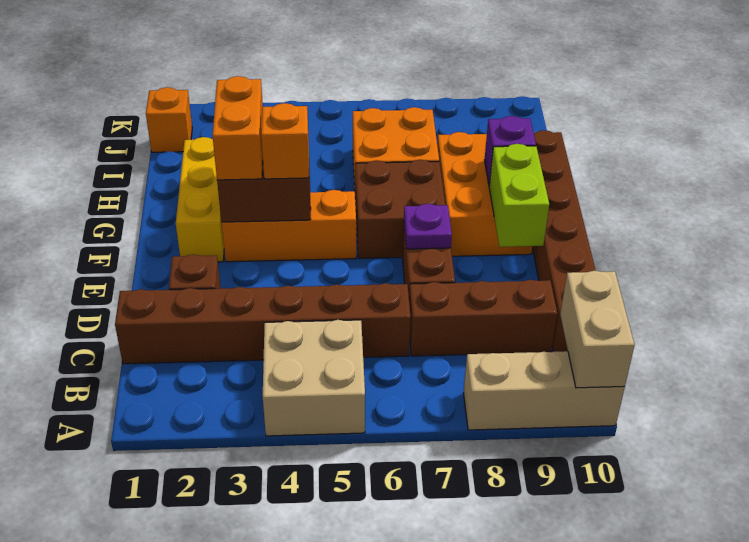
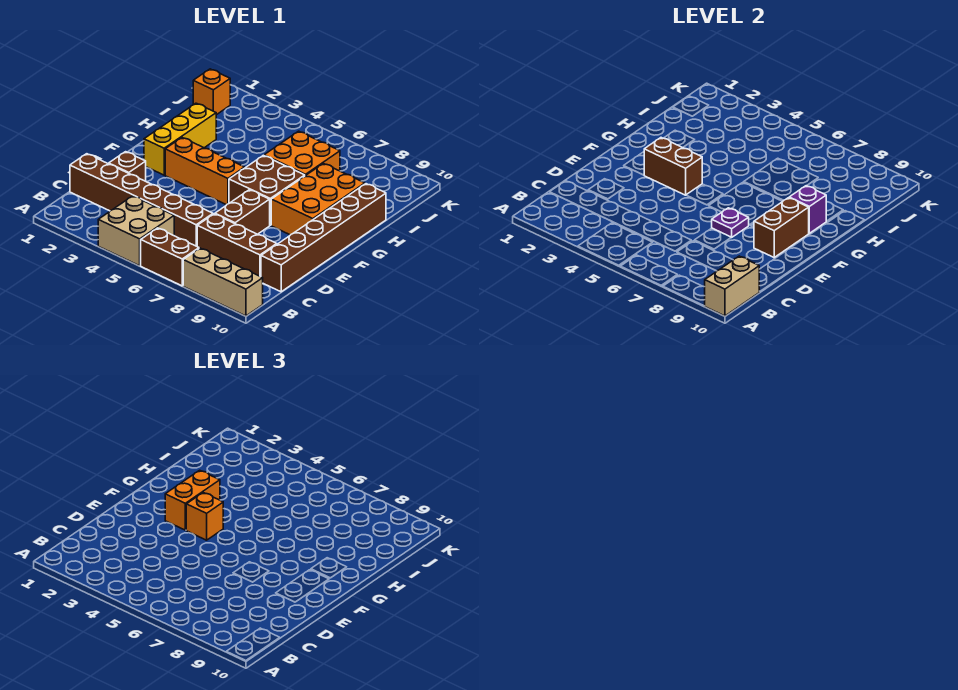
none -> brown 1x2 brick [141,228,199,286]
lime 1x2 brick [489,144,549,247] -> brown 1x2 brick [754,198,809,257]

